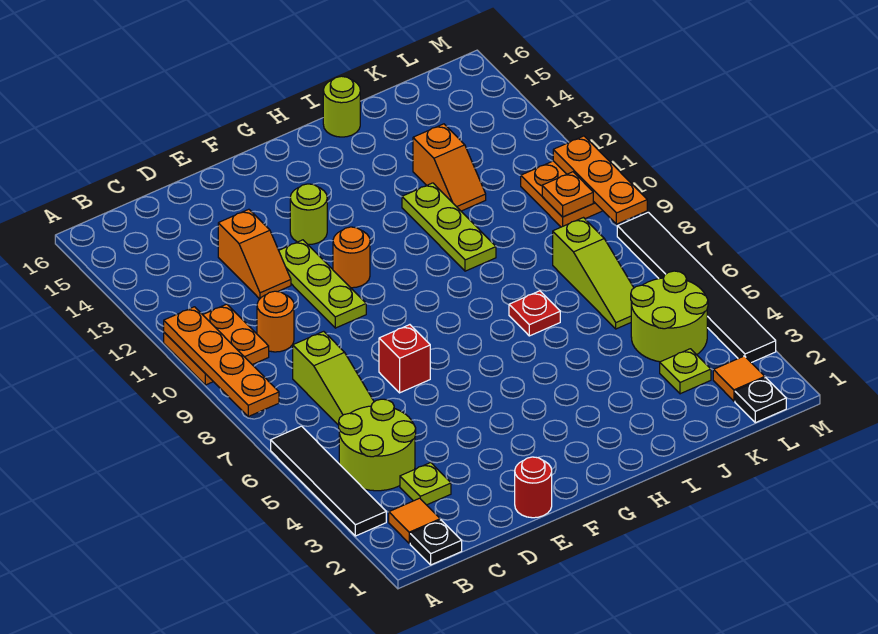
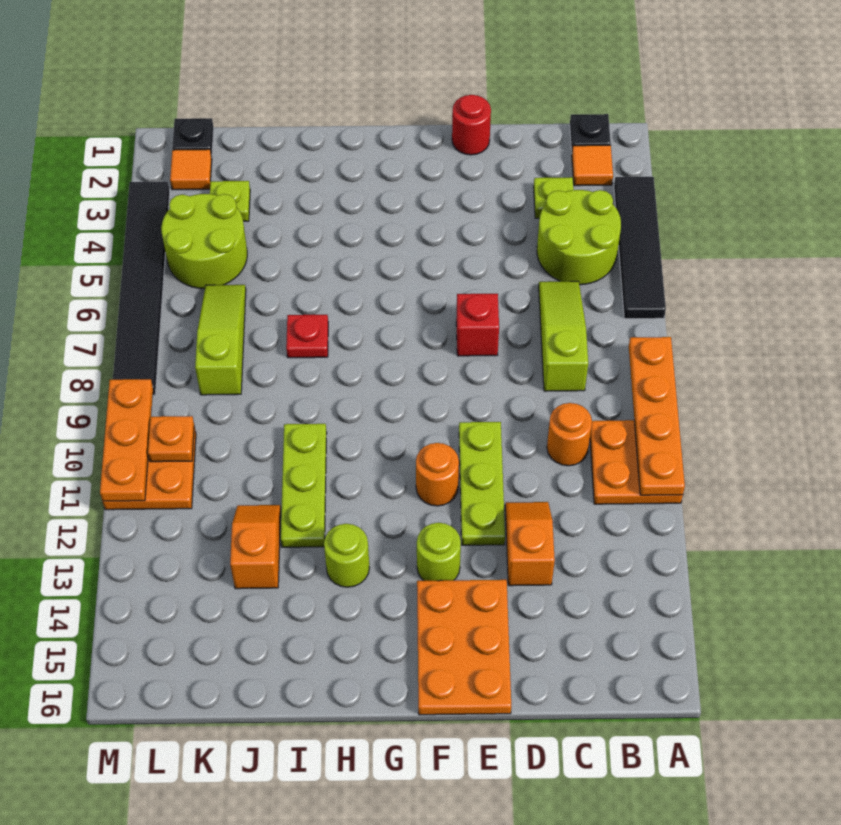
none -> orange 2x3 plate [417,580,511,715]
lime 1x1 round brick [323,76,360,137] -> lime 1x1 round brick moved to [324,524,369,587]

